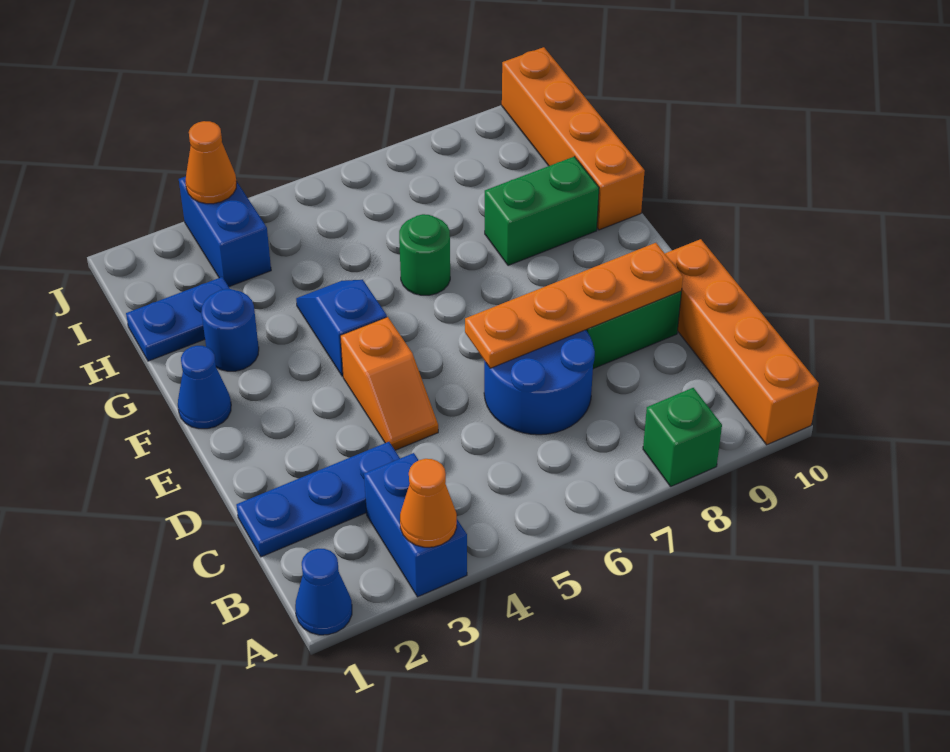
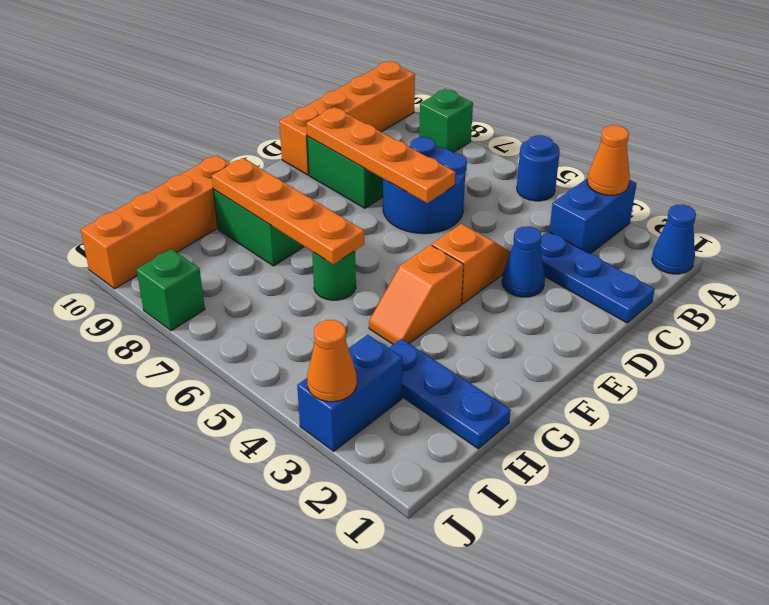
blue 1x1 cone [178,346,231,429] -> blue 1x1 cone moved to [502,226,545,297]
blue 1x2 slope [296,280,387,376] -> orange 1x2 slope [369,245,464,344]
blue 1x1 round brick [201,289,259,371] -> blue 1x1 round brick moved to [517,135,560,201]
none -> orange 1x4 plate [212,158,364,264]
blue 1x2 plate [126,277,230,361] -> blue 1x3 plate [389,339,511,449]
none -> green 1x1 brick [136,249,205,331]

